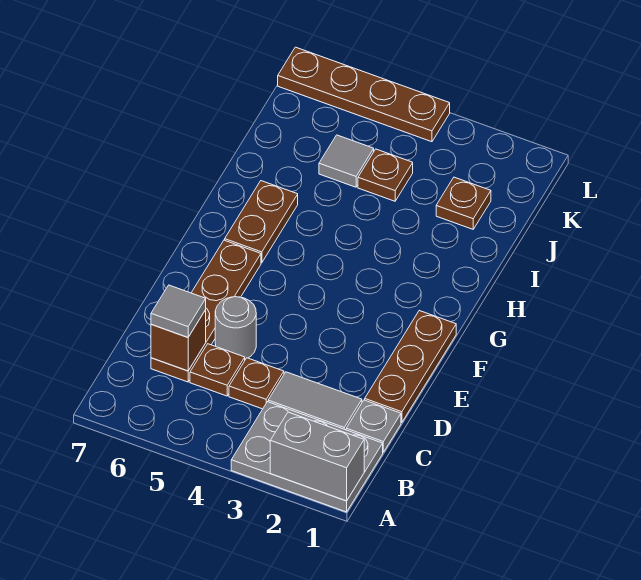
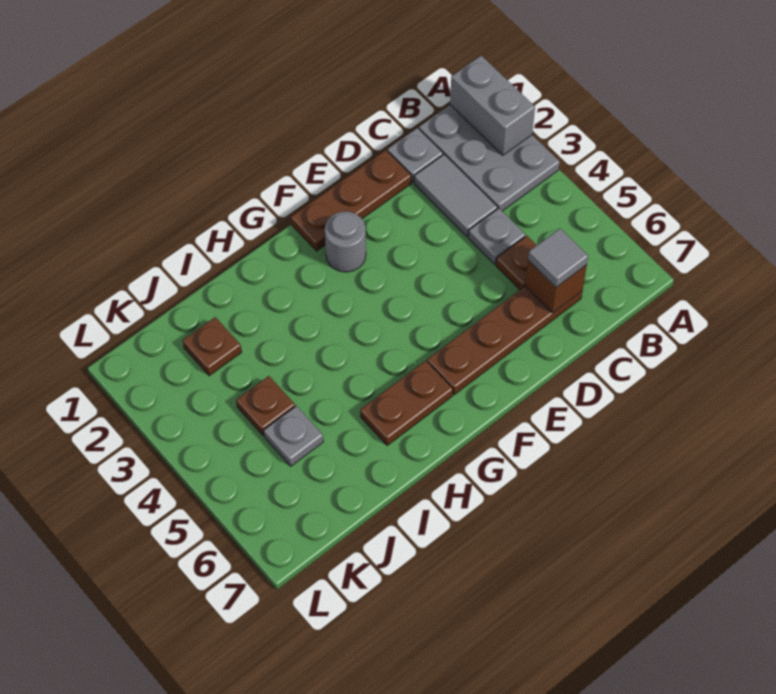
brown 1x1 plate [229,358,284,409] -> grey 1x1 plate [468,208,525,264]
grey 1x1 round brick [215,297,256,359] -> grey 1x1 round brick moved to [325,211,366,272]
grey 1x1 tile [319,135,374,187] -> grey 1x1 plate [264,406,323,466]
brown 1x4 plate [278,47,450,142] -> none

